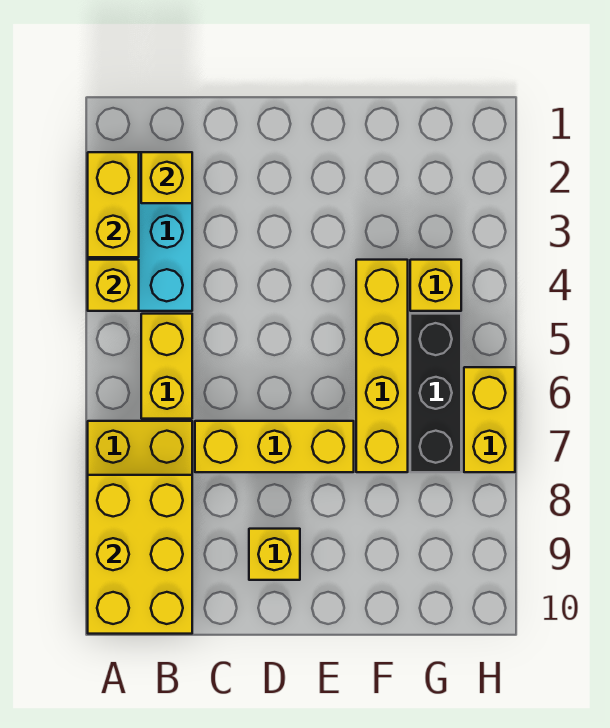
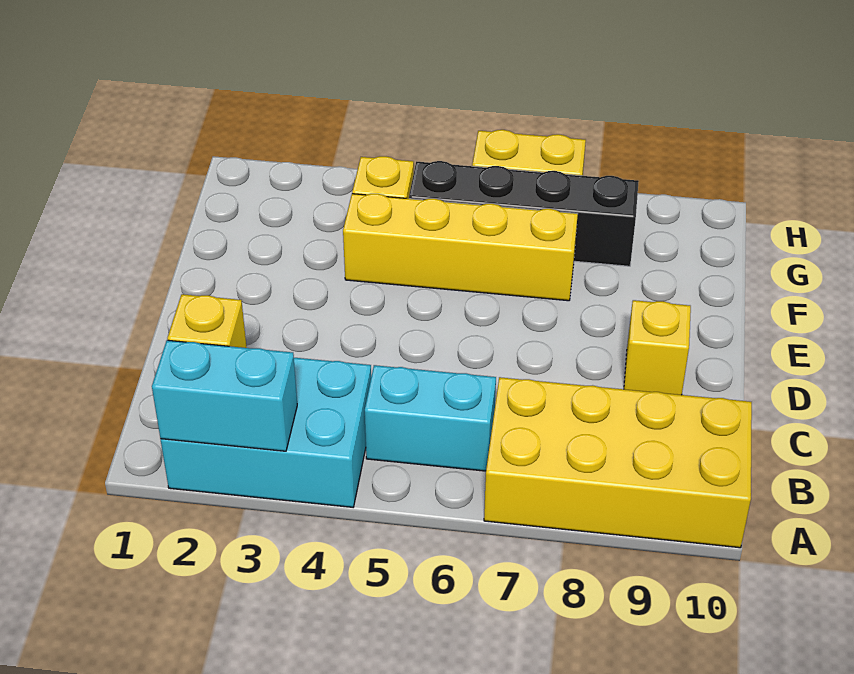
yellow 1x2 brick [88,152,139,257] -> cyan 1x2 brick [152,340,297,451]
yellow 1x1 brick [88,260,139,311] -> none
yellow 2x3 brick [88,475,192,634] -> none
yellow 1x2 brick [141,314,192,419] -> cyan 1x2 brick [365,365,496,471]
yellow 1x3 brick [195,421,354,472] -> none
black 1x3 brick [410,314,461,472] -> black 1x4 brick [409,161,639,266]

